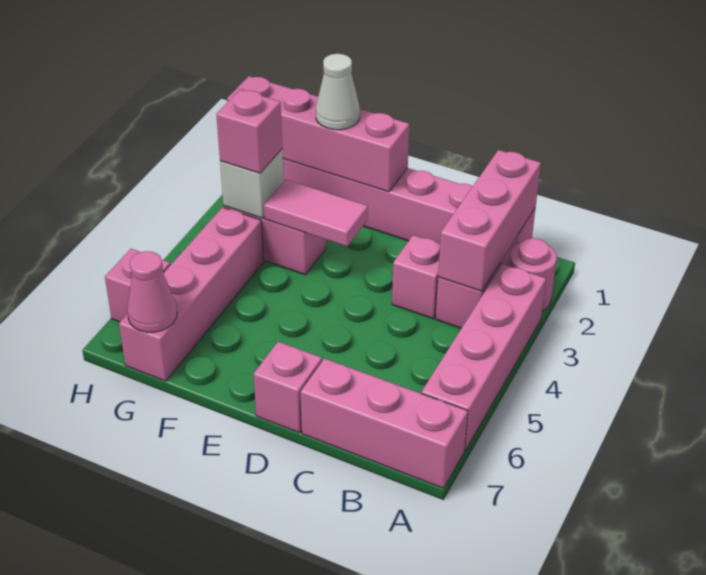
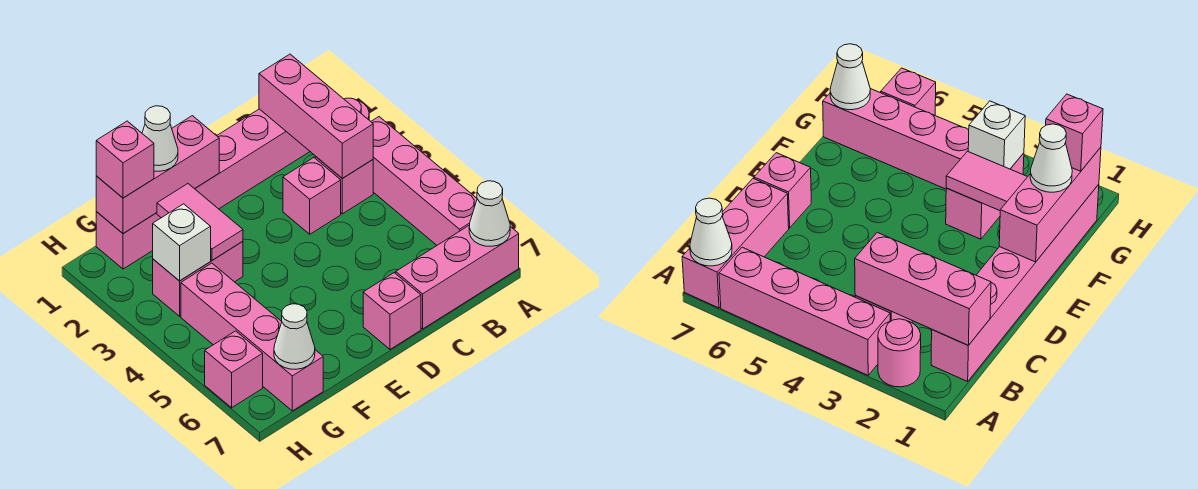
none -> white 1x1 cone [469,181,510,246]
pink 1x4 brick [227,76,409,192] -> pink 1x3 brick [96,116,219,234]
pink 1x2 tile [264,180,368,246] -> pink 1x2 tile turned to [157,184,243,260]
pink 1x1 brick [216,90,282,173] -> pink 1x1 brick moved to [96,121,154,198]
pink 1x1 cone [127,251,177,332] -> white 1x1 cone [274,304,315,369]

